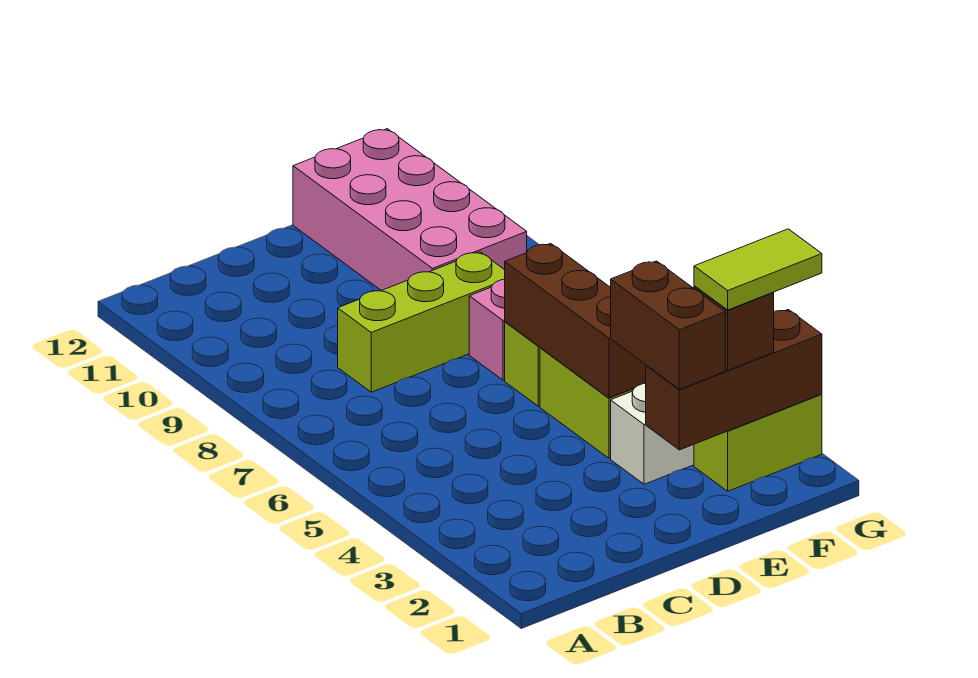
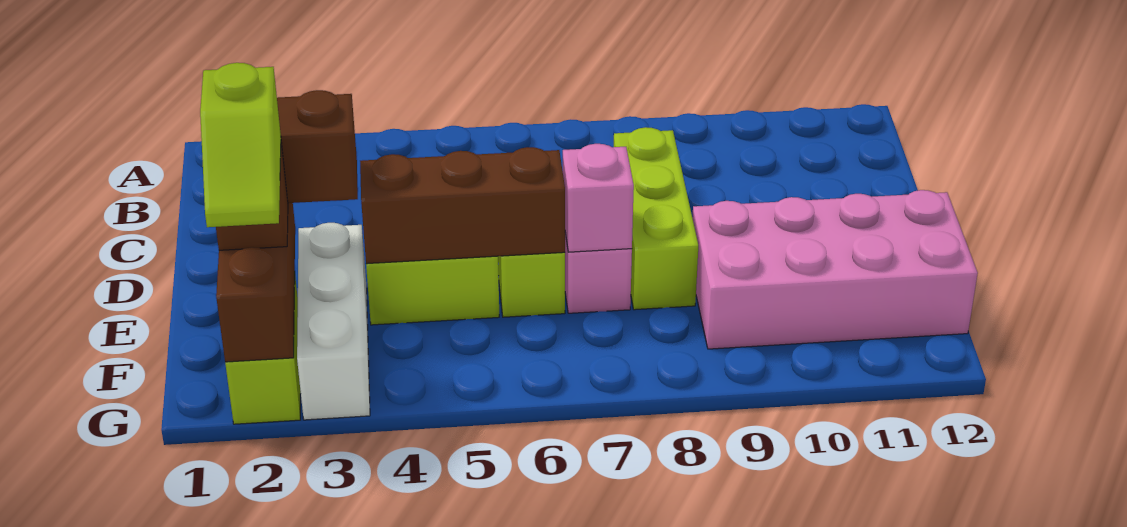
none -> pink 1x1 brick [563,144,634,252]
lime 1x2 tile [694,229,822,310] -> lime 1x2 slope [200,63,281,227]

